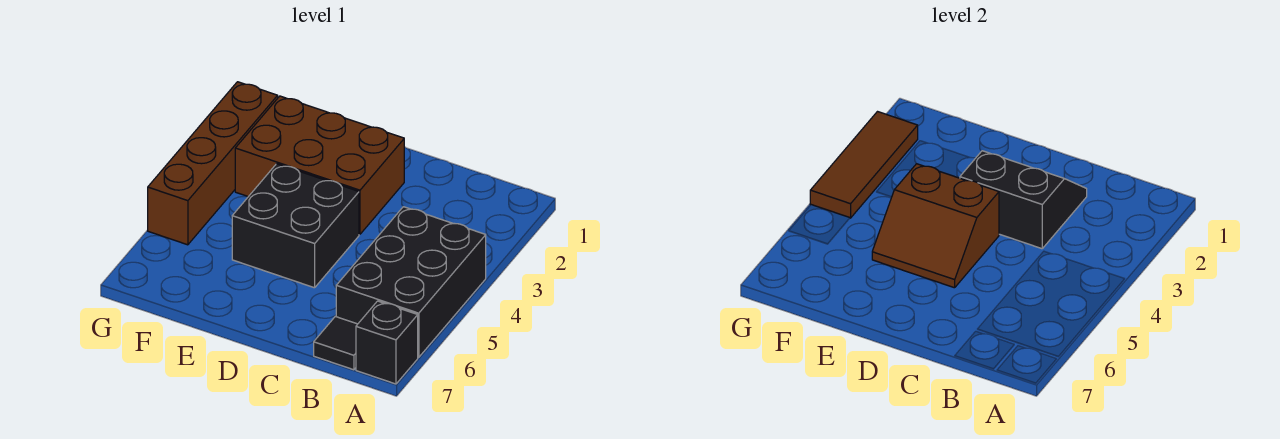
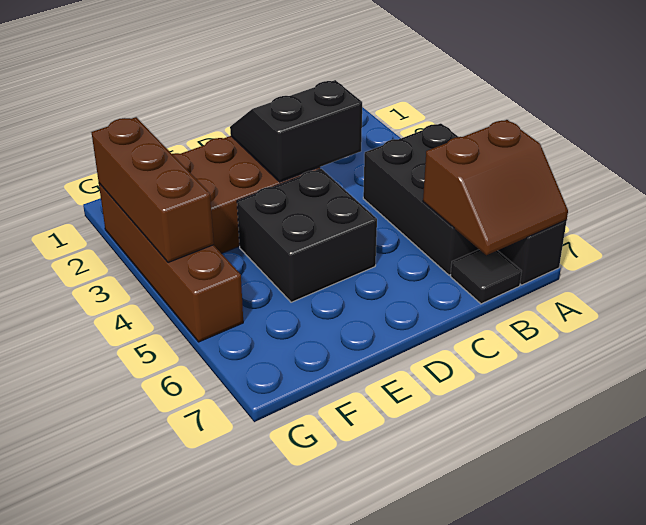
brown 2x2 slope [872,164,999,288] -> brown 2x2 slope moved to [423,120,568,255]
brown 1x3 tile [810,112,918,218] -> brown 1x3 brick [92,117,214,262]

